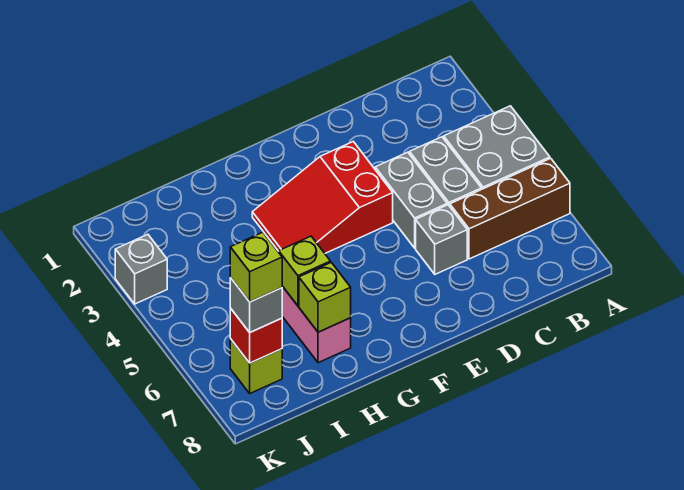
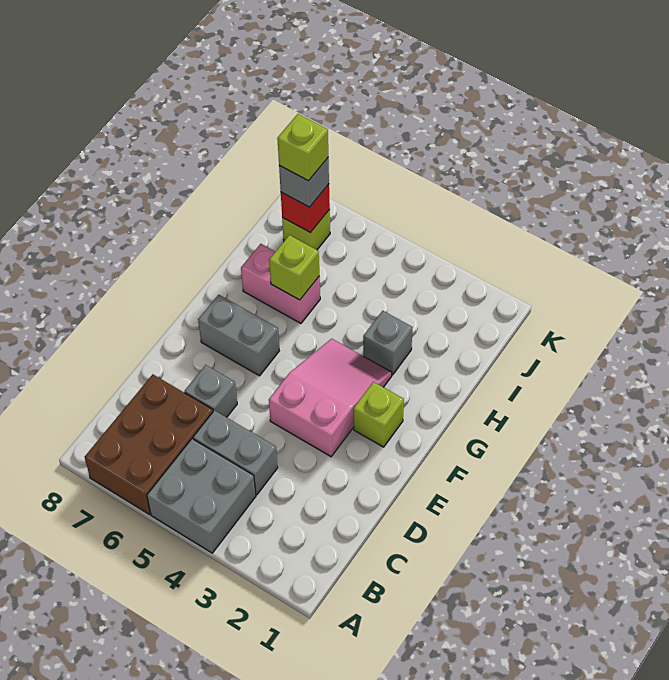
brown 1x3 brick [450,158,570,259] -> brown 2x3 brick [85,374,213,514]
grey 1x2 brick [375,152,447,248] -> grey 1x2 brick moved to [198,295,279,376]
red 2x3 slope [252,142,393,253] -> pink 2x3 slope [269,339,392,457]
lime 1x1 brick [299,262,351,332] -> lime 1x1 brick moved to [354,382,404,447]
grey 1x1 brick [115,234,167,304] -> grey 1x1 brick moved to [363,311,413,375]

